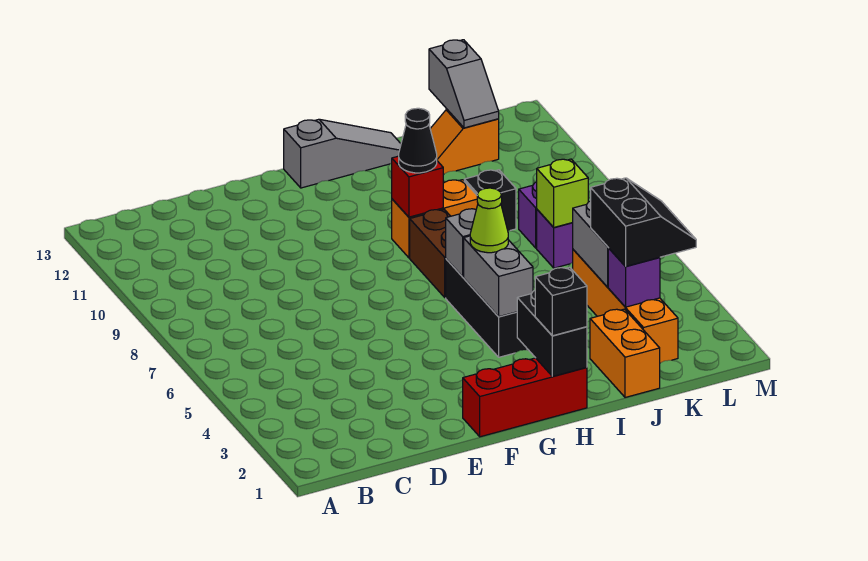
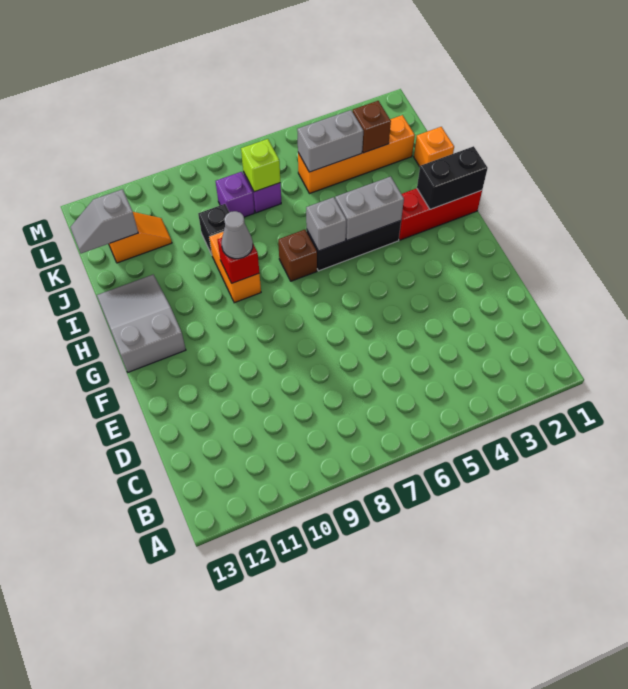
red 1x3 brick [463,358,587,437] -> red 1x3 brick turned to [399,188,482,240]
grey 1x3 slope [284,119,401,188] -> grey 2x3 slope [97,275,186,372]
black 1x1 brick [535,267,587,336] -> none
lime 1x1 cone [470,188,508,253] -> none
brown 1x2 brick [410,209,450,298] -> brown 1x1 brick [278,230,317,281]
black 1x1 cone [399,108,437,173] -> grey 1x1 cone [221,211,253,259]
orange 1x2 brick [590,309,660,397] -> orange 1x1 brick [414,127,454,167]
orange 1x2 slope [430,110,499,174] -> orange 1x2 slope turned to [109,212,172,263]
purple 1x1 brick [608,248,660,307] -> brown 1x1 brick [352,101,391,153]
black 2x2 slope [591,178,696,266] -> none
grey 1x2 slope [429,40,499,128] -> grey 1x2 slope turned to [70,189,138,253]

